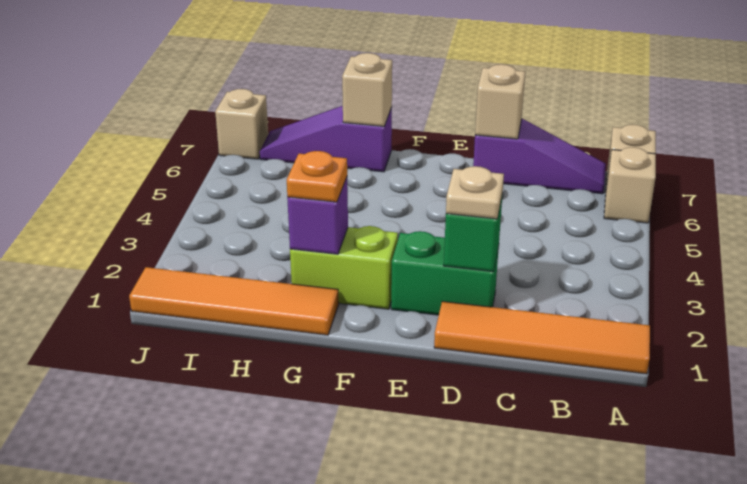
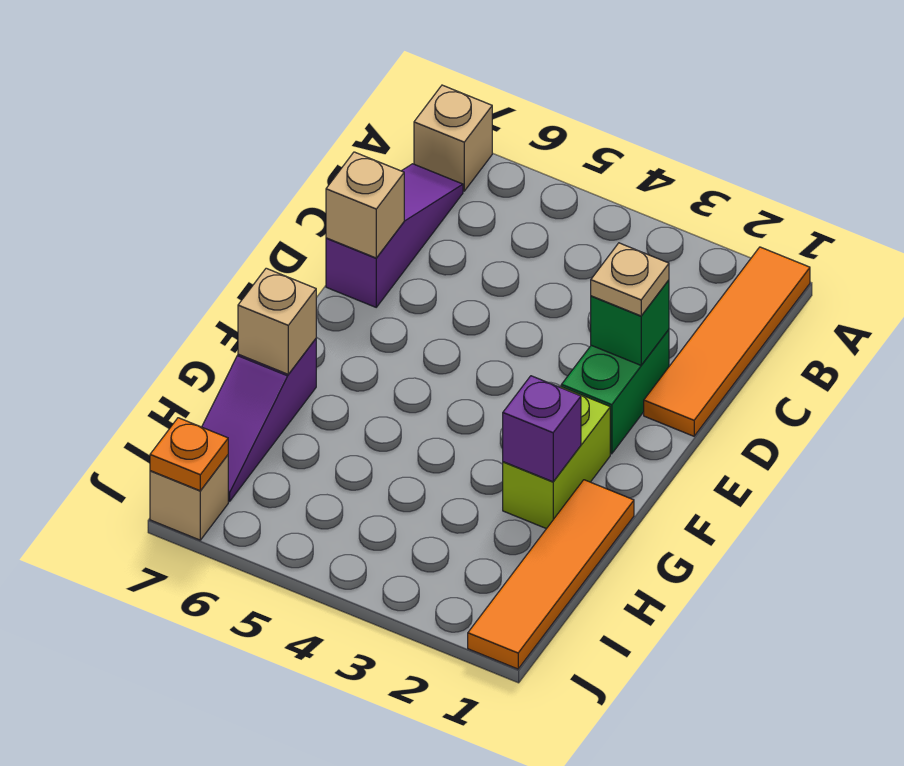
tan 1x1 brick [604,147,656,223] -> none
orange 1x1 plate [287,151,347,202] -> orange 1x1 plate moved to [150,418,228,491]

